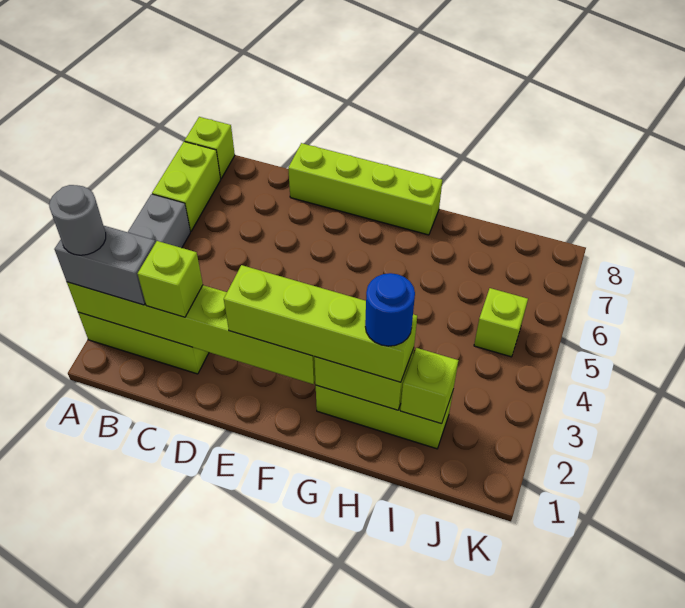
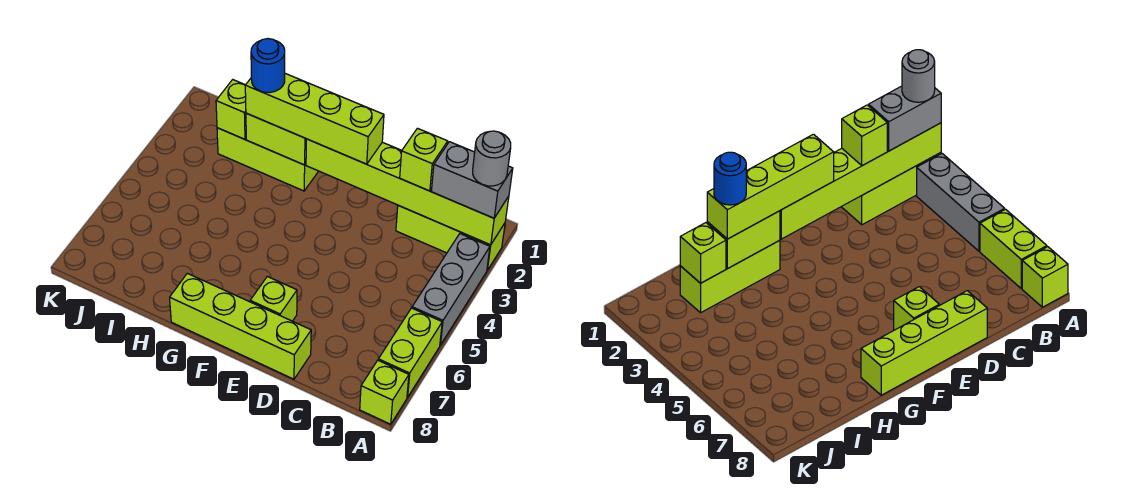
lime 1x1 brick [474,288,528,357] -> lime 1x1 brick moved to [250,277,297,321]

